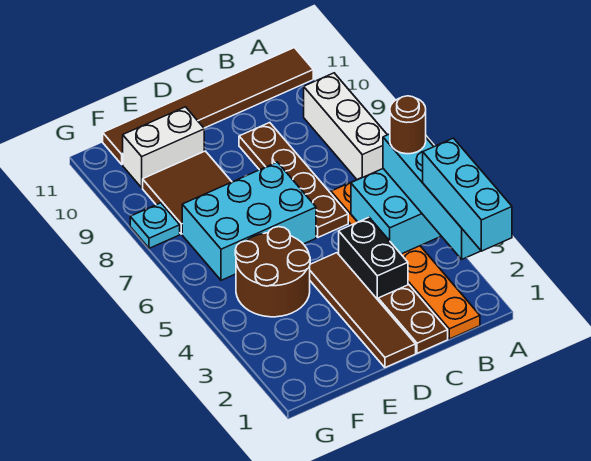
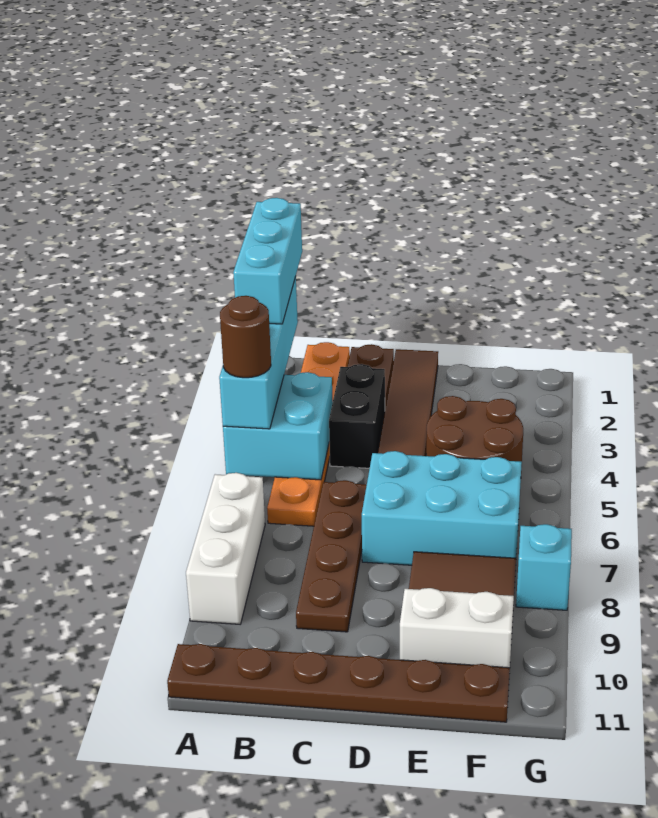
brown 1x6 tile [103,48,313,164] -> brown 1x6 plate [167,644,510,722]
cyan 1x1 plate [130,203,180,248] -> cyan 1x1 brick [516,524,572,610]

